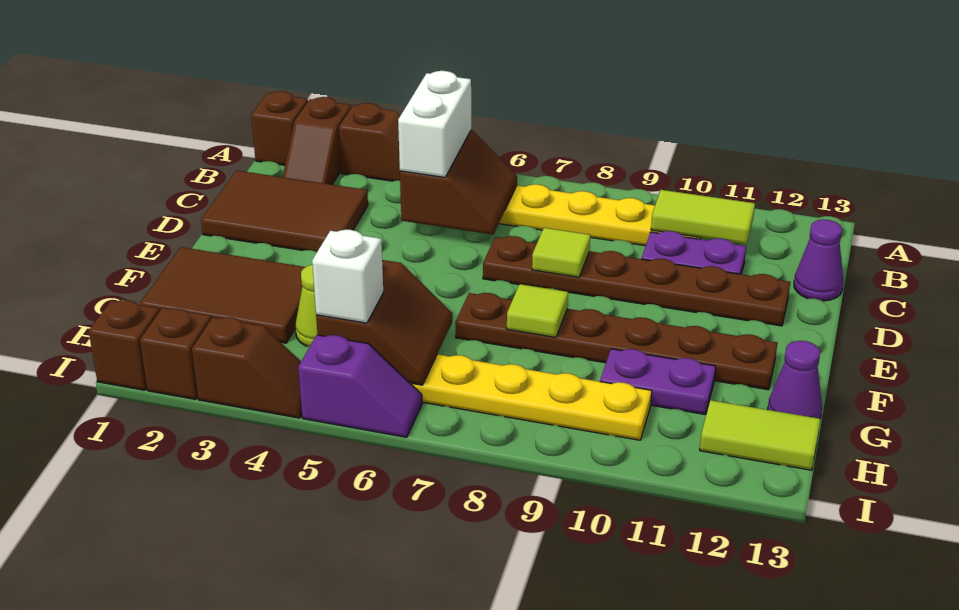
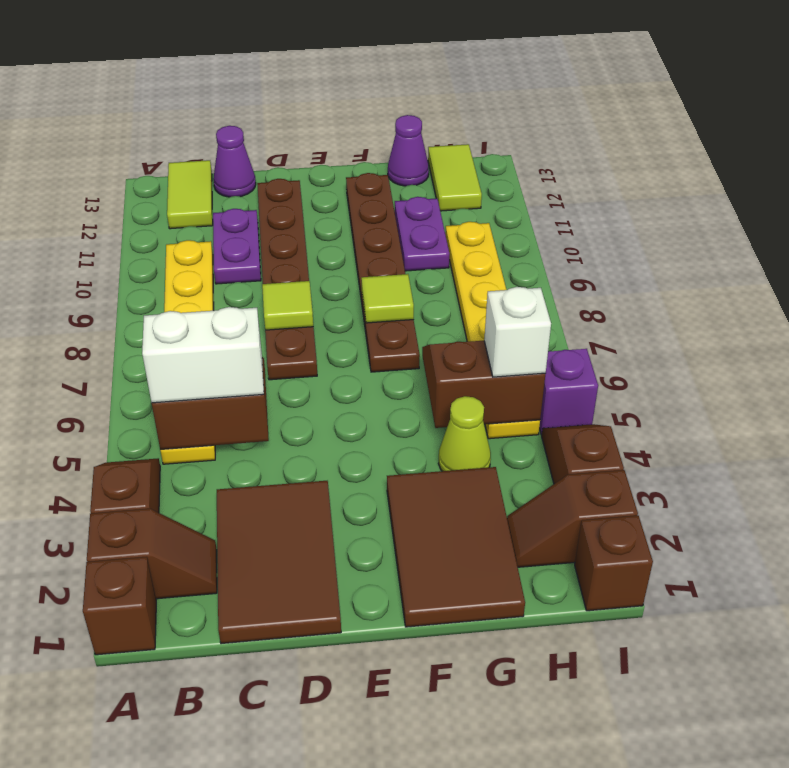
lime 1x2 tile [651,190,755,244] -> lime 1x2 tile moved to [167,160,213,229]

